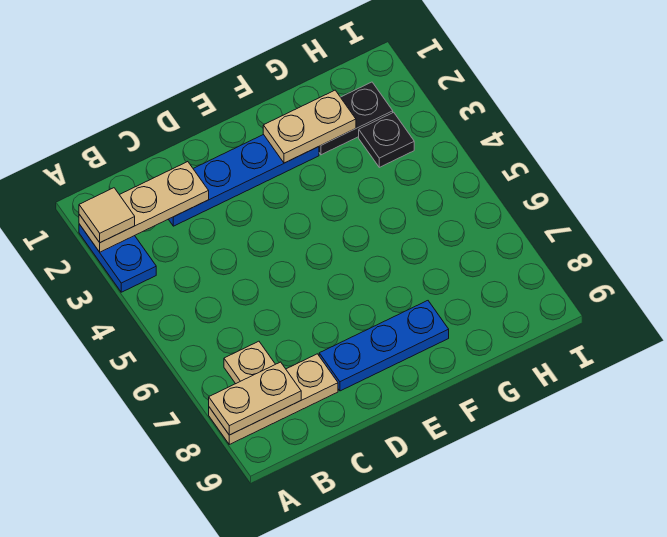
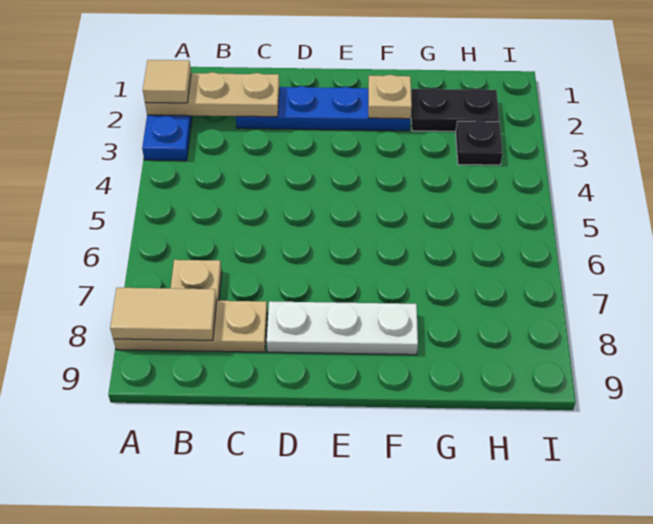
tan 1x2 plate [209,362,301,435] -> tan 1x2 tile [110,288,217,340]
blue 1x3 plate [319,301,449,391] -> white 1x3 plate [267,301,418,355]
tan 1x2 plate [263,90,356,163] -> tan 1x1 plate [368,75,412,119]

